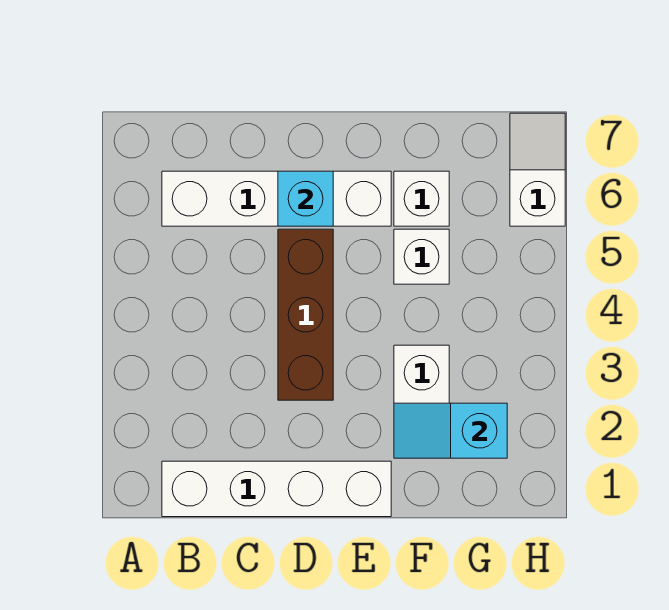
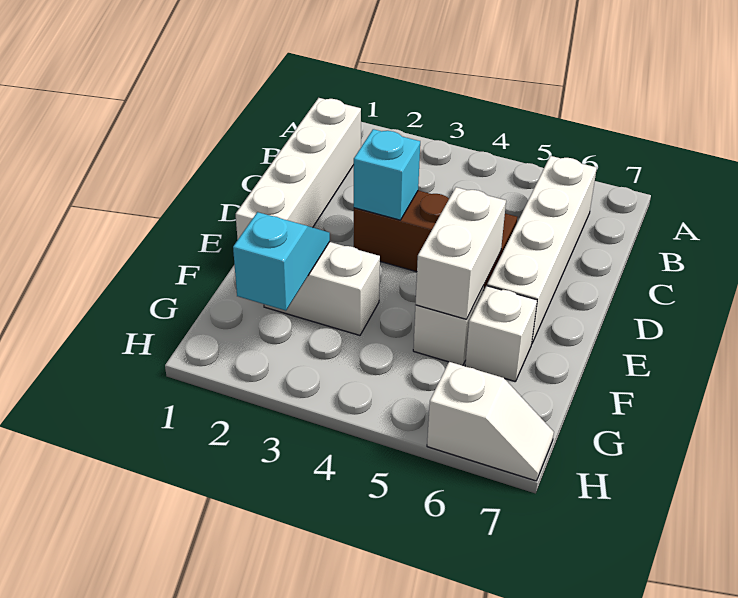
cyan 1x1 brick [278,171,333,226] -> cyan 1x1 brick moved to [354,129,420,220]
none -> white 1x2 brick [415,187,506,319]

